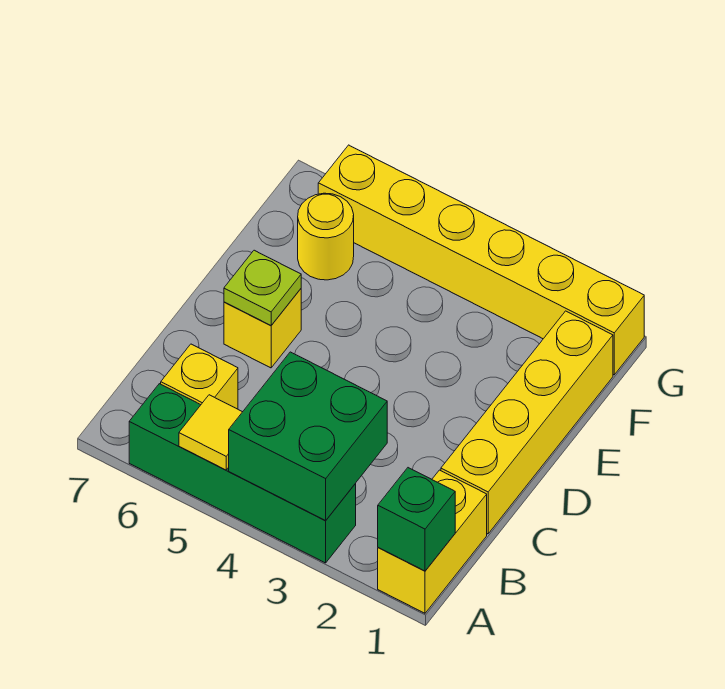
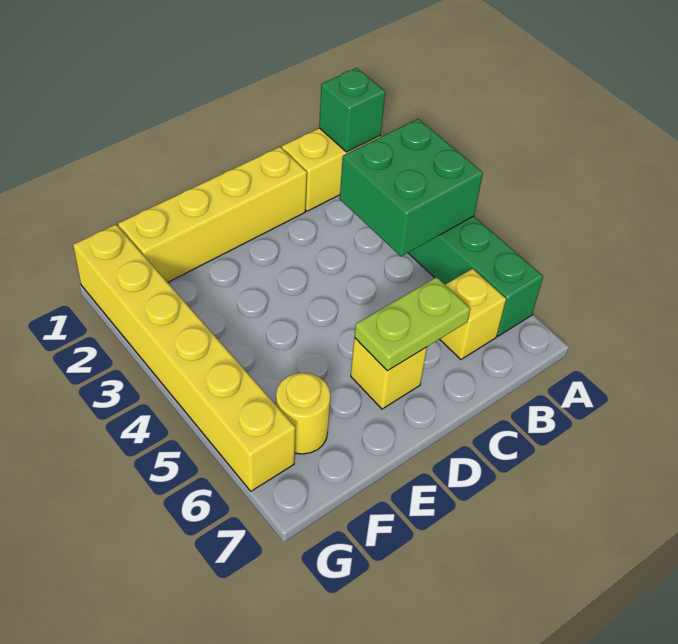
yellow 1x1 tile [179,395,242,470] -> none
lime 1x1 plate [224,250,301,326] -> lime 1x2 plate [354,277,471,371]

